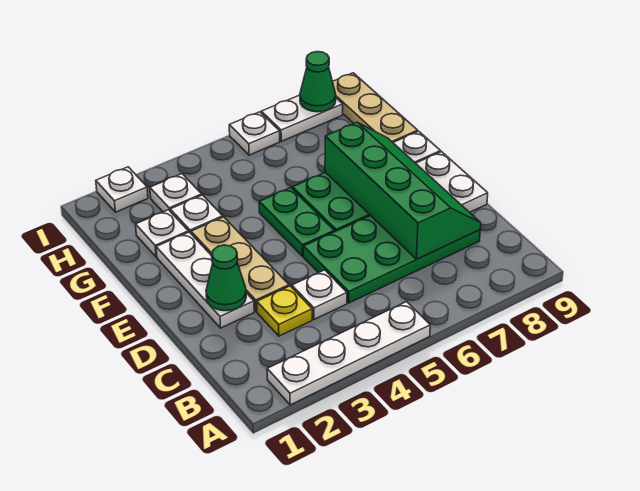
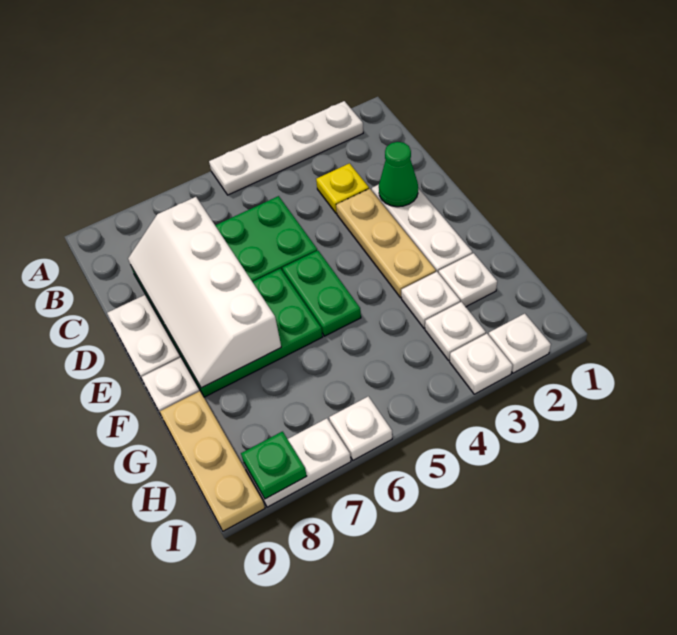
white 1x1 plate [292,270,347,319] -> white 1x1 plate moved to [450,334,512,394]
green 2x4 slope [325,122,481,259] -> white 2x4 slope [128,197,281,388]
green 1x1 cone [300,52,336,112] -> green 1x1 plate [241,432,307,499]

